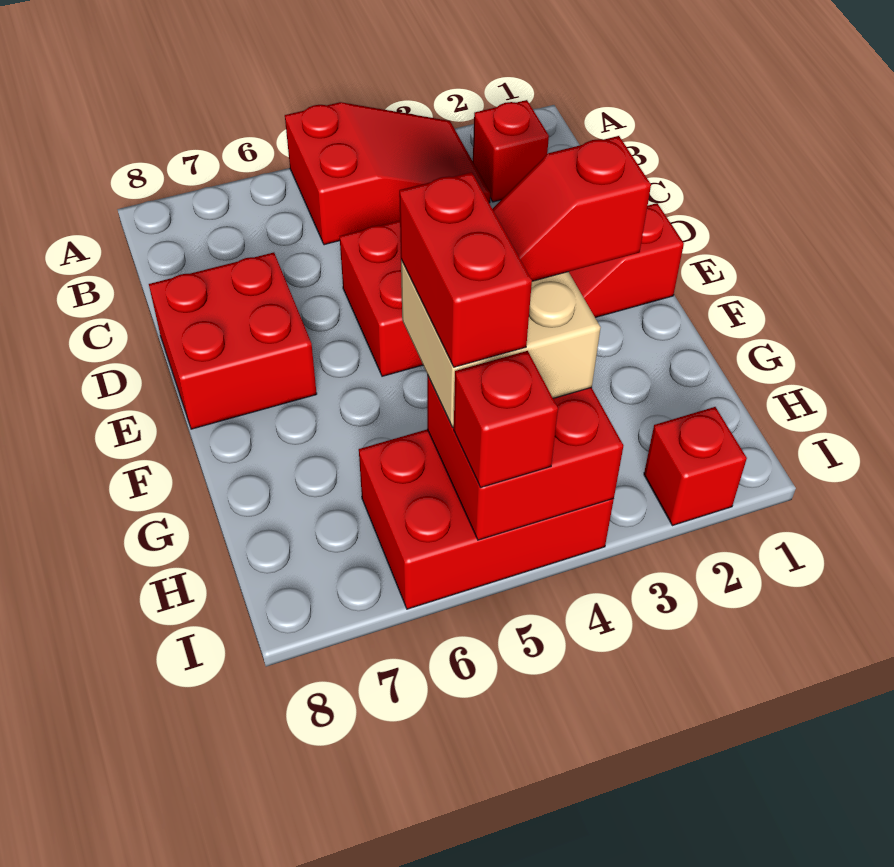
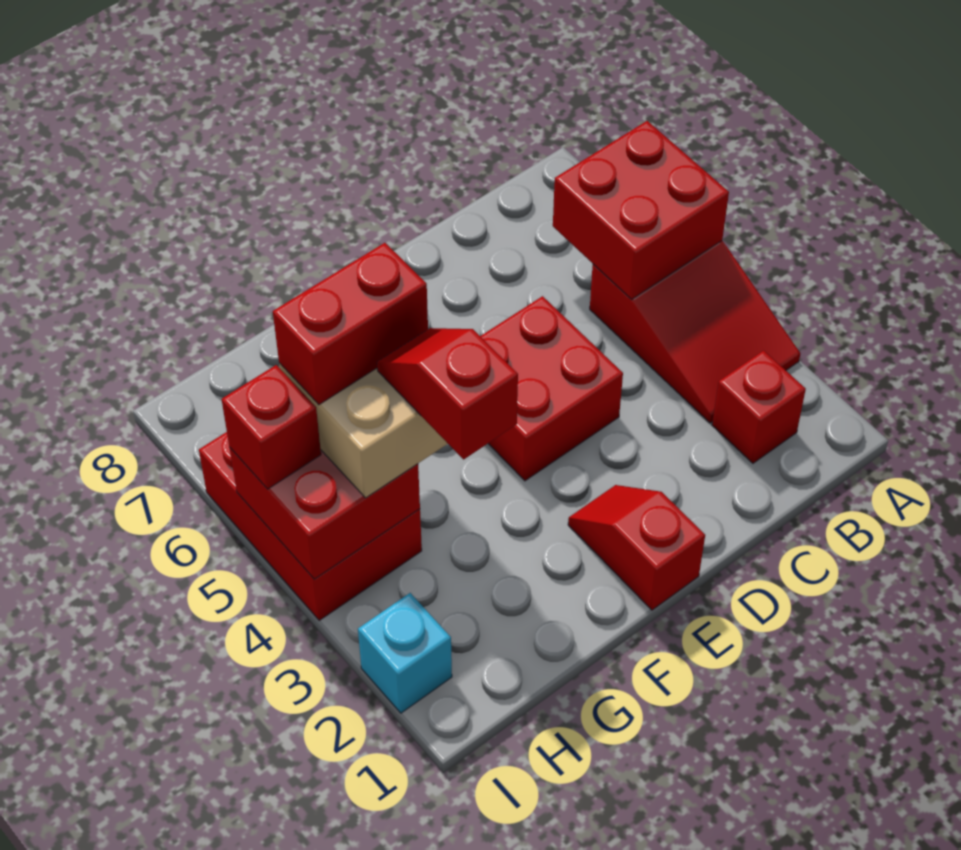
red 2x2 brick [149,253,317,429] -> red 2x2 brick moved to [553,121,729,299]
red 1x1 brick [644,407,747,526] -> cyan 1x1 brick [358,593,452,713]

